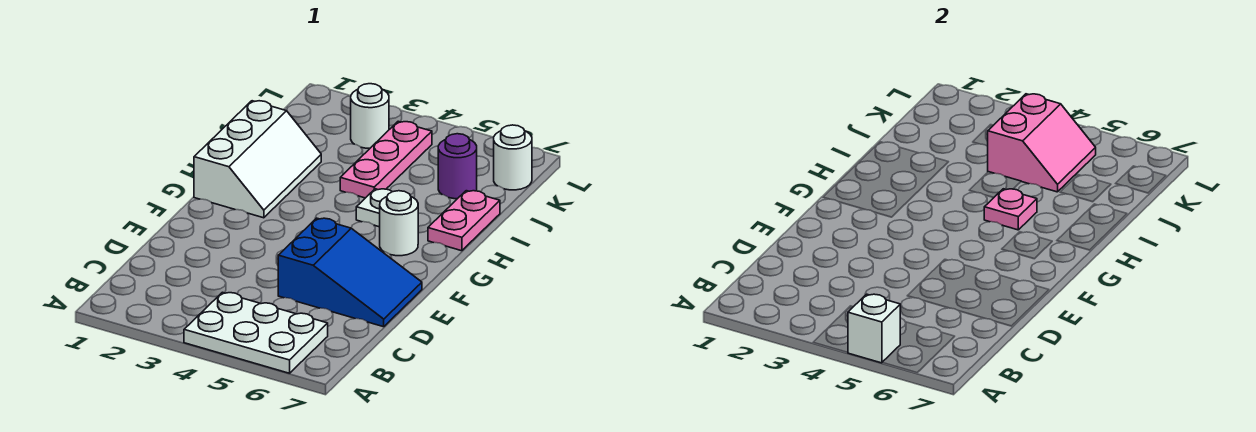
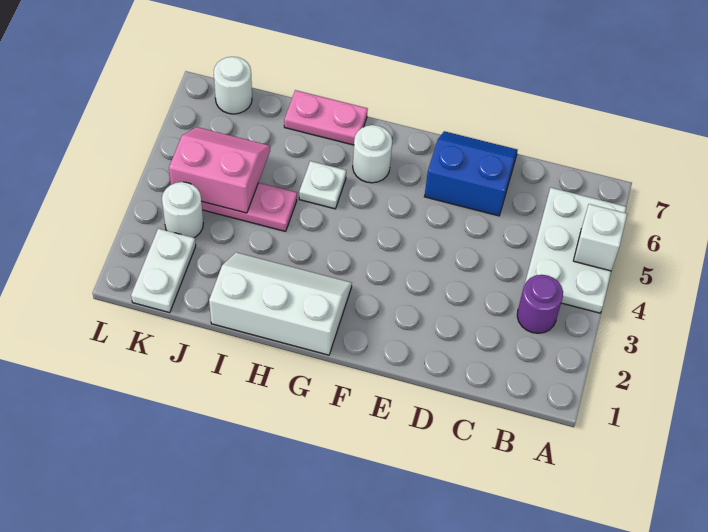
blue 2x3 slope [278,218,422,327] -> blue 2x2 slope [424,131,518,216]
pink 1x1 plate [984,189,1037,230] -> none
purple 1x1 round brick [438,134,477,199] -> purple 1x1 round brick moved to [517,275,563,333]
none -> white 1x2 plate [131,229,196,313]

